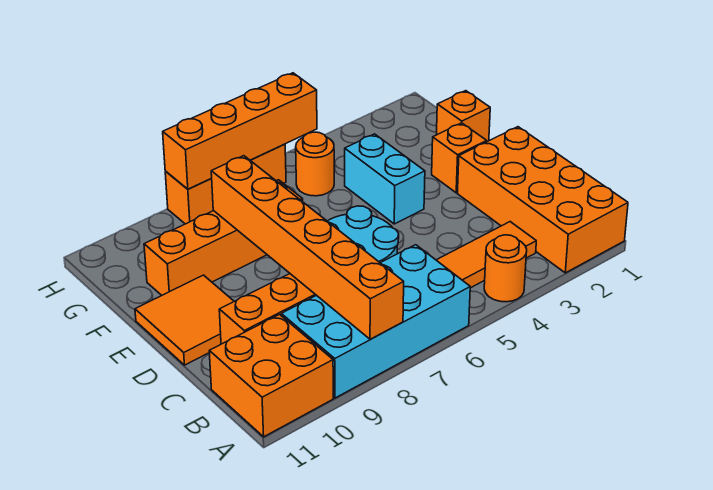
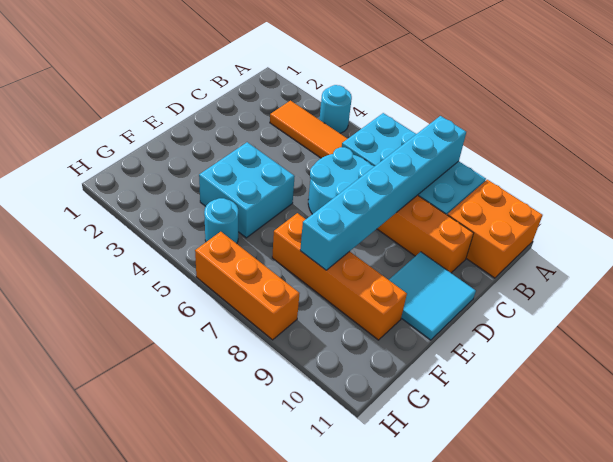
orange 2x4 brick [458,127,628,273] -> none
orange 1x1 round brick [484,235,527,302] -> cyan 1x1 round brick [320,85,352,133]
orange 1x6 brick [211,156,404,339] -> cyan 1x6 brick [300,116,466,270]
orange 2x2 tile [135,275,234,365] -> cyan 2x2 tile [389,252,476,340]
orange 1x1 brick [432,123,487,193] -> none
cyan 1x2 brick [345,134,425,224] -> cyan 2x2 brick [199,142,295,238]
orange 1x1 brick [436,91,490,142] -> none
orange 1x1 round brick [296,132,334,196] -> cyan 1x1 round brick [204,198,238,244]
orange 1x4 brick [163,73,317,189] -> none

